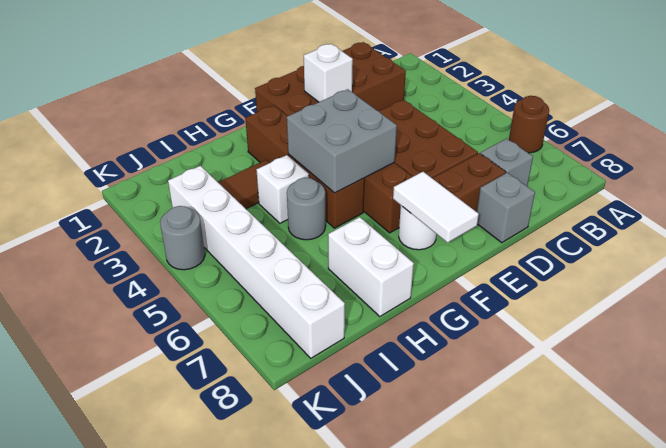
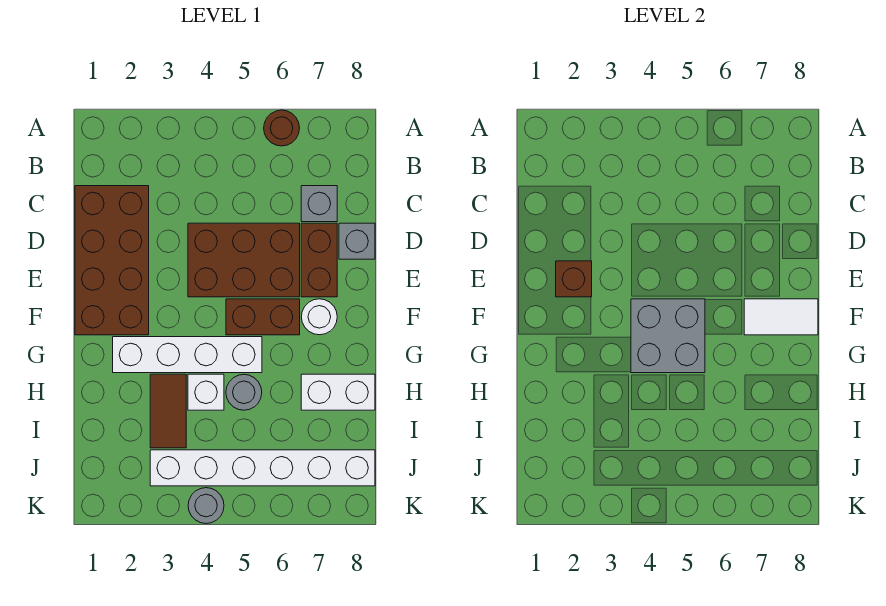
white 1x1 brick [304,44,353,102] -> brown 1x1 brick [556,261,592,297]
brown 1x4 brick [245,105,364,228] -> white 1x4 brick [113,337,262,373]

